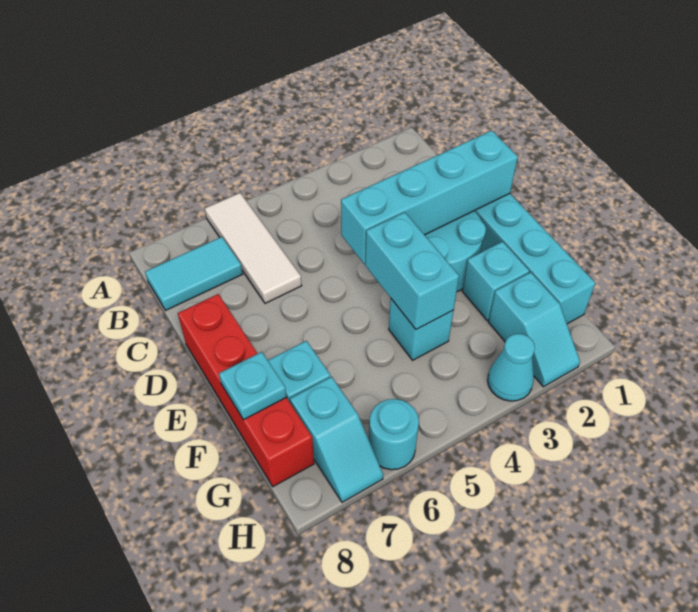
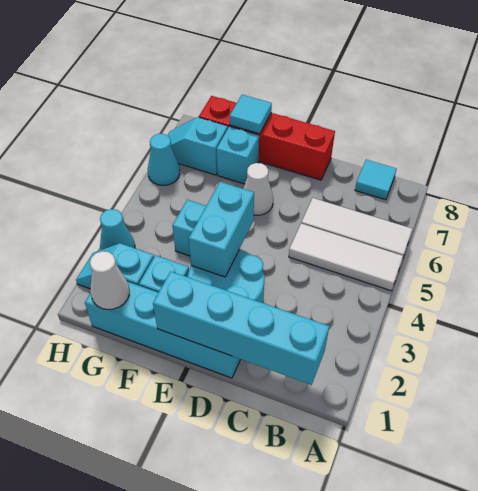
none -> white 1x3 tile [289,224,403,291]
cyan 1x2 tile [145,237,242,310] -> cyan 1x1 tile [355,160,396,200]
cyan 1x4 brick [341,130,518,264] -> cyan 1x4 brick turned to [153,271,329,385]
cyan 1x2 brick [365,212,459,330] -> cyan 1x2 brick turned to [189,182,254,277]
none -> white 1x1 cone [243,163,273,215]
cyan 1x1 plate [219,352,286,420] -> cyan 1x1 tile [230,95,272,134]
none -> white 1x1 cone [90,251,129,310]
cyan 1x1 round brick [369,399,419,470] -> cyan 1x1 cone [148,134,180,185]

